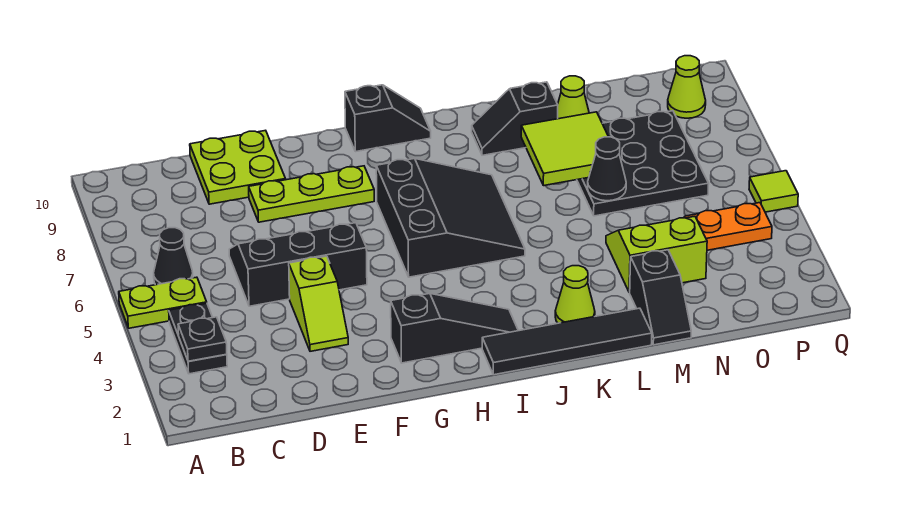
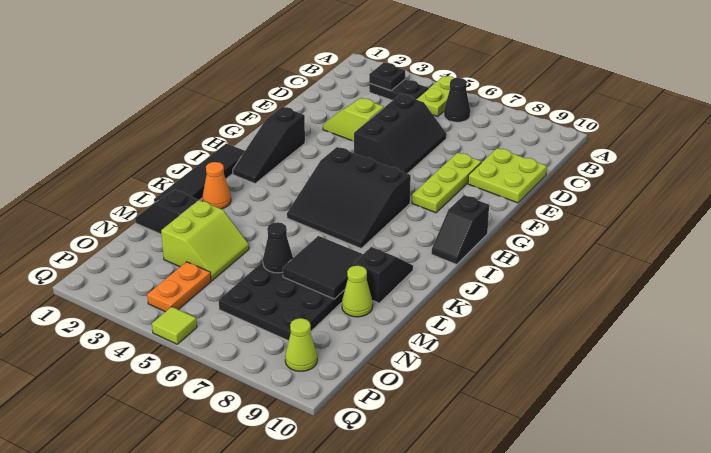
lime 1x1 cone [555,266,595,323] -> orange 1x1 cone [202,162,231,209]
lime 2x2 tile [521,112,608,186] -> black 2x2 tile [283,236,363,299]

